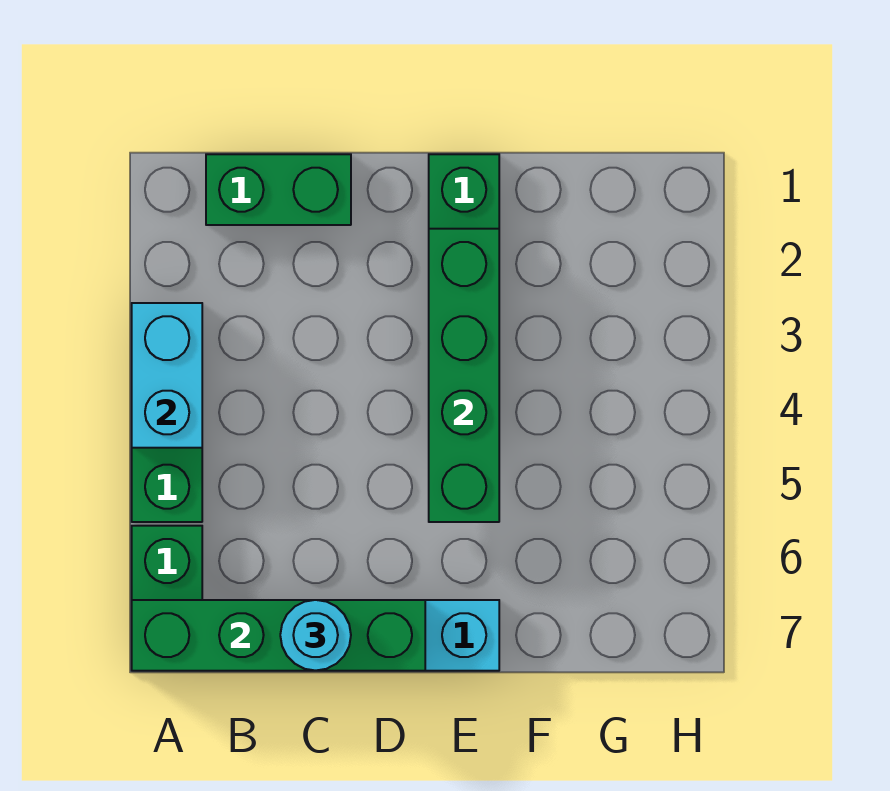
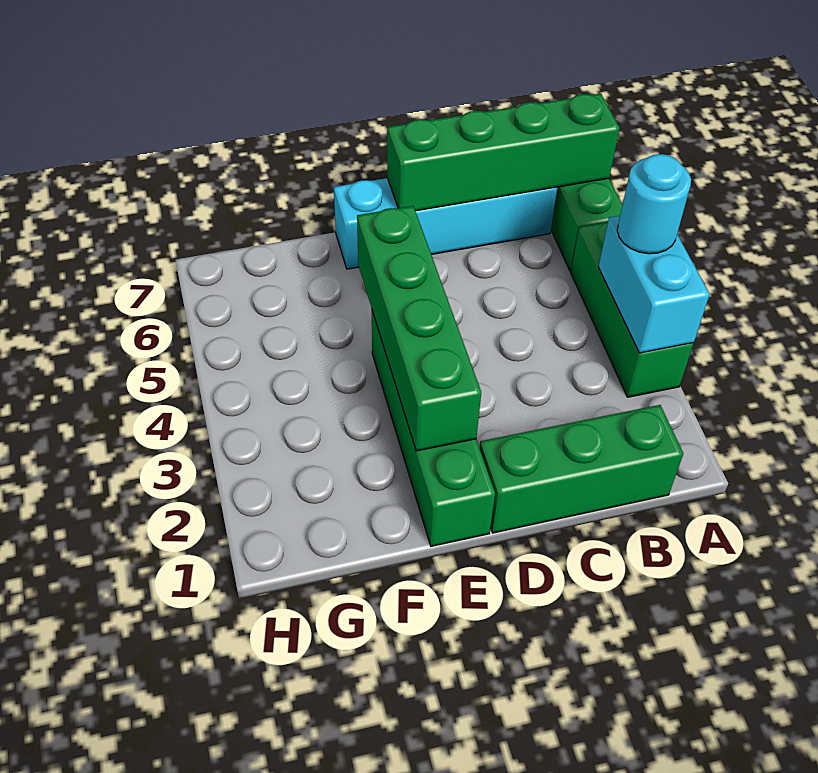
green 1x2 brick [206,154,351,225] -> green 1x3 brick [479,405,683,533]
cyan 1x1 round brick [280,600,351,671] -> cyan 1x1 round brick moved to [617,154,691,254]

